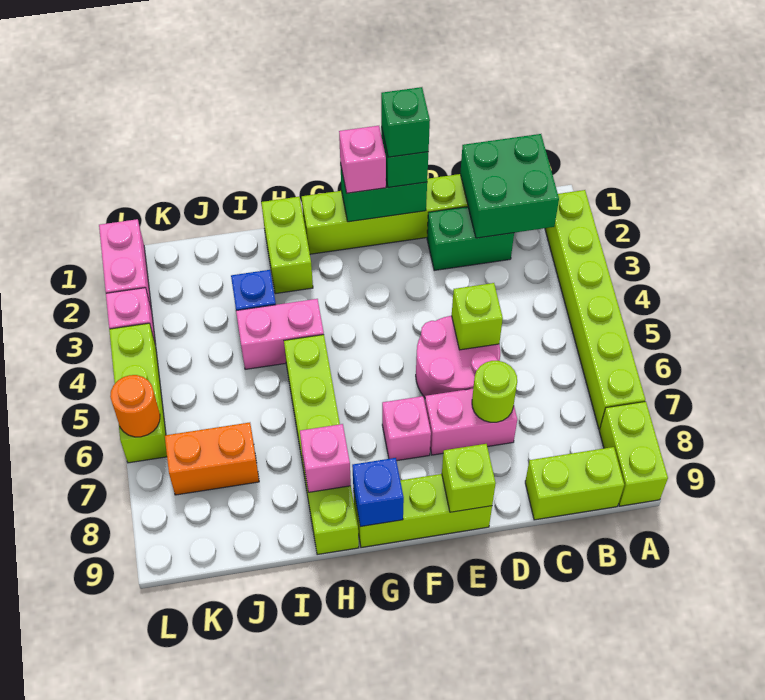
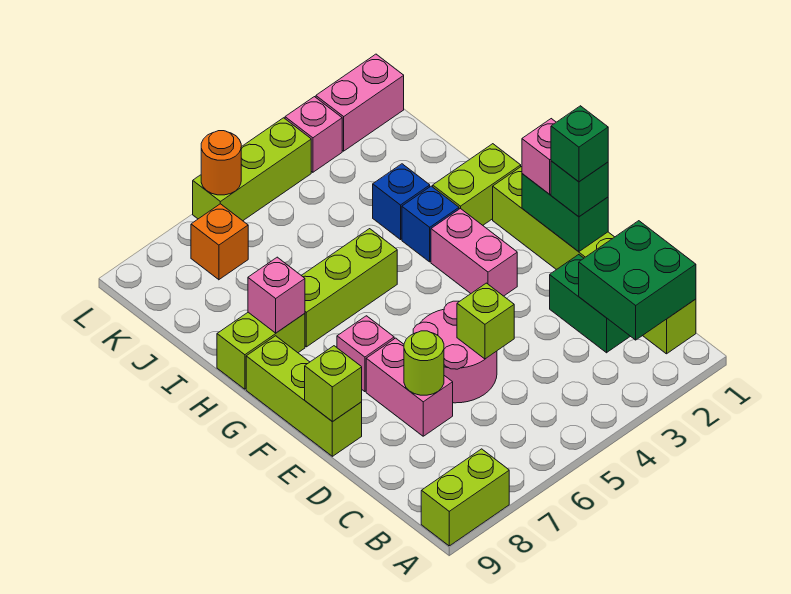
lime 1x6 brick [545,190,645,429] -> none
lime 1x2 brick [525,447,624,520] -> none
blue 1x1 brick [352,458,404,527] -> blue 1x1 brick moved to [402,186,459,262]
pink 1x2 brick [236,299,324,369] -> pink 1x2 brick moved to [431,208,517,296]
orange 1x2 brick [165,423,259,495] -> orange 1x1 brick [191,204,248,280]

